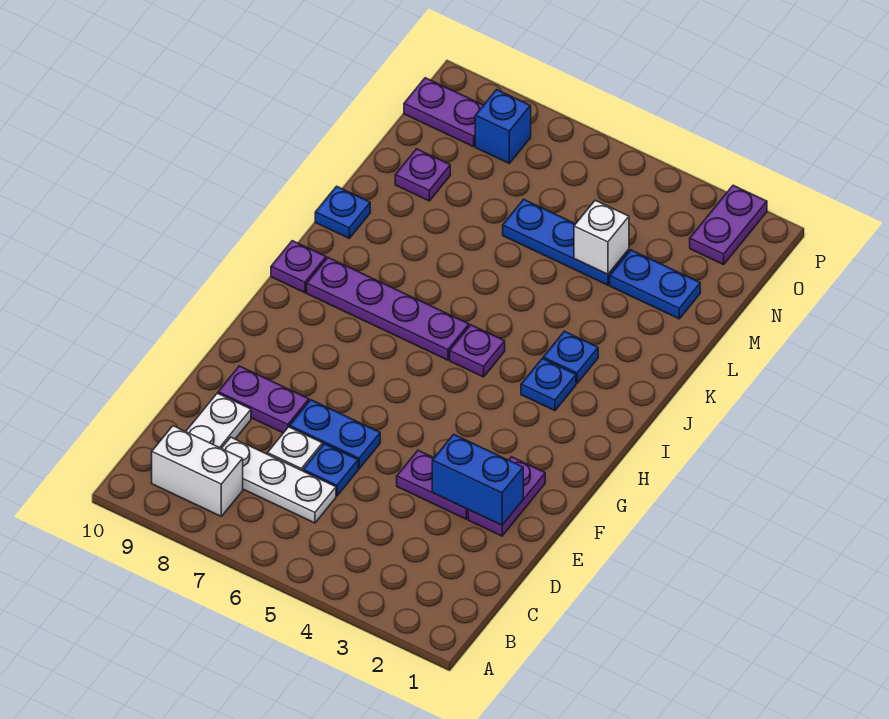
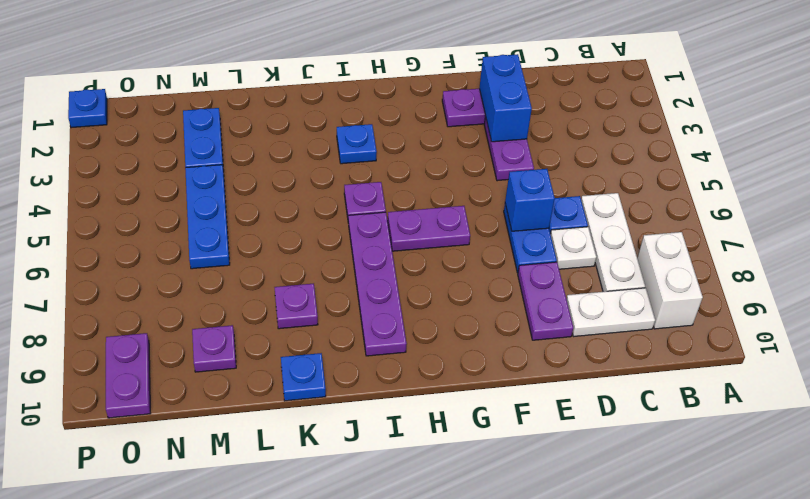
purple 1x1 plate [271,241,326,293] -> purple 1x1 plate moved to [275,284,318,329]
blue 1x1 plate [543,331,598,383] -> blue 1x1 plate moved to [68,89,107,128]
white 1x1 brick [574,200,629,274] -> none
purple 1x2 plate [690,185,767,265] -> purple 1x2 plate moved to [388,206,470,251]
blue 1x1 brick [475,90,531,163] -> blue 1x1 brick moved to [505,169,555,231]

